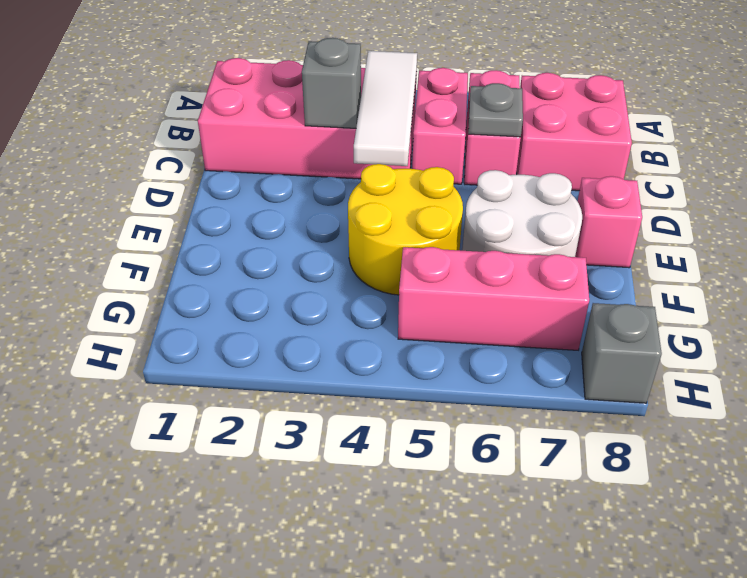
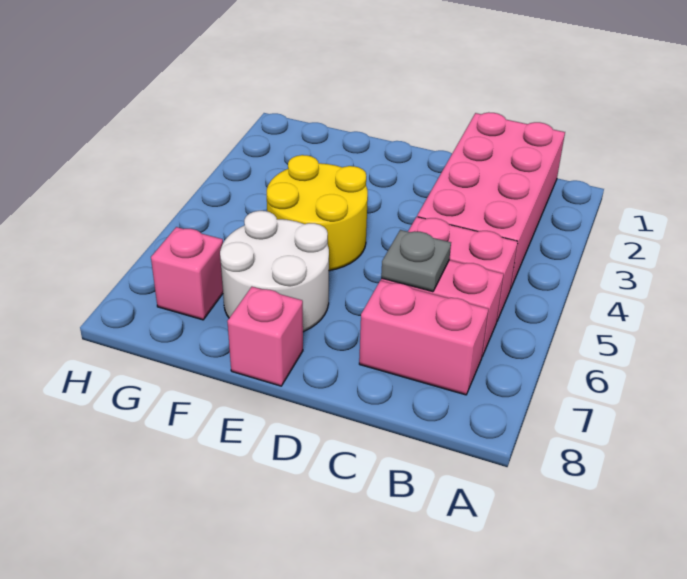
white 1x3 tile [354,51,417,166] -> none
pink 2x2 brick [517,73,632,191] -> pink 1x2 brick [359,280,488,395]
grey 1x1 brick [302,38,361,128] -> none
pink 1x3 brick [398,247,589,350] -> pink 1x1 brick [151,227,223,320]
grey 1x1 brick [582,303,662,403] -> none

